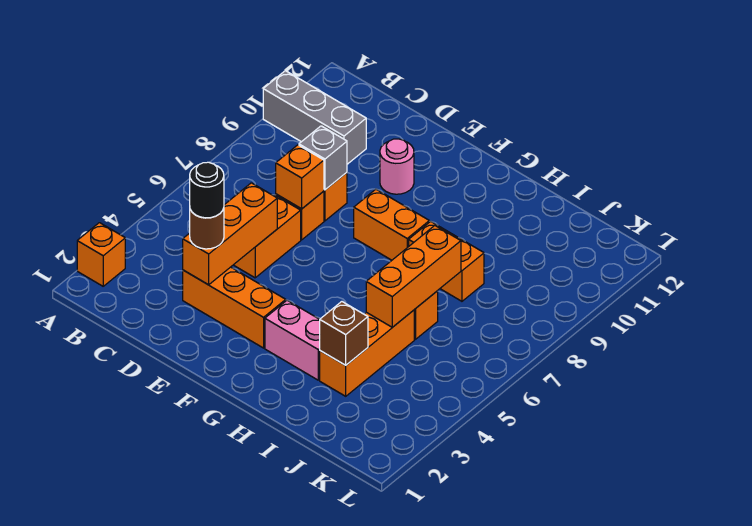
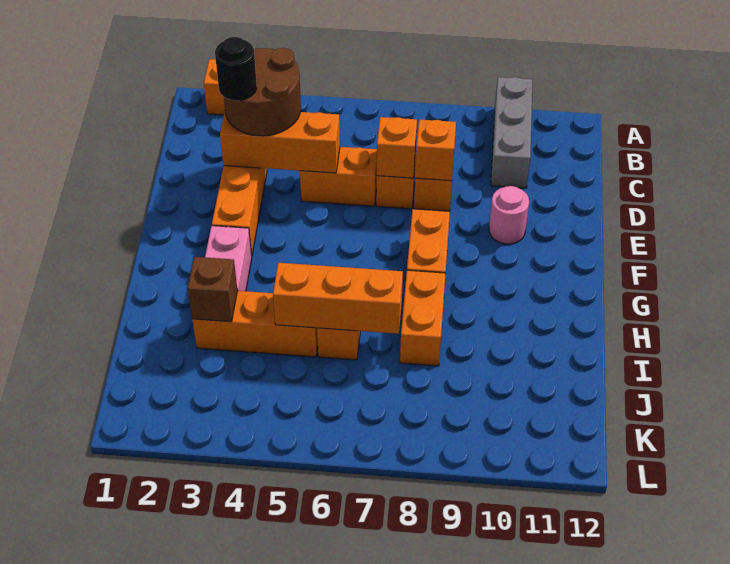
brown 1x1 round brick [190,208,224,249] -> brown 2x2 round brick [224,48,301,136]
grey 1x1 brick [299,126,347,190] -> orange 1x1 brick [415,119,456,181]

